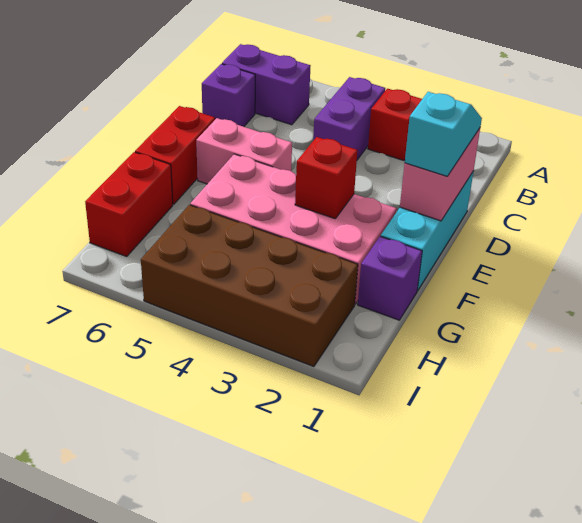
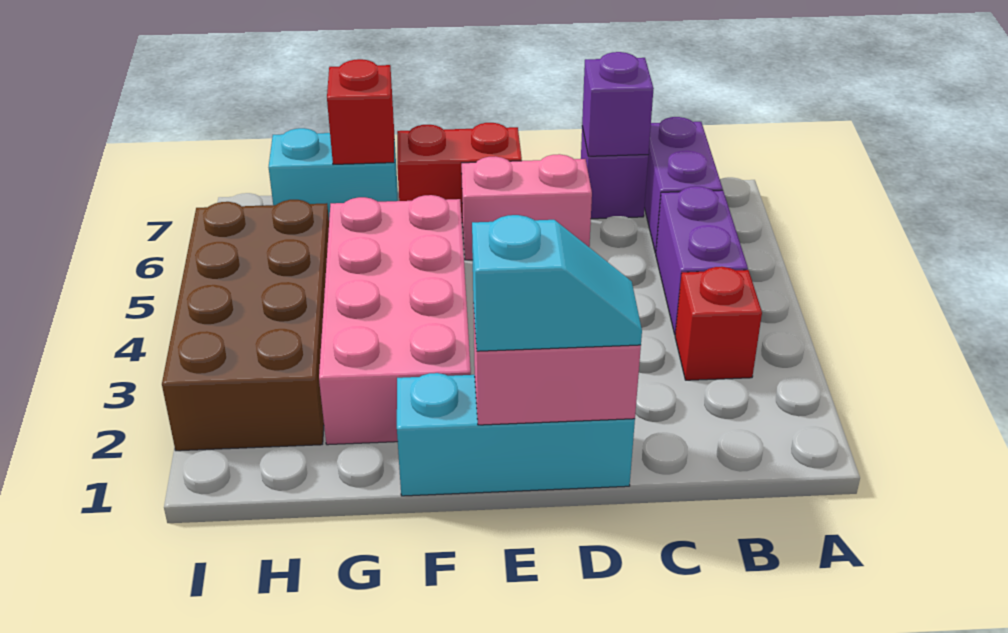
purple 1x2 brick [313,77,385,160] -> purple 1x2 brick turned to [656,186,748,334]
pink 1x2 brick [196,118,292,184] -> pink 1x2 brick turned to [461,154,592,260]
red 1x1 brick [295,137,357,219] -> red 1x1 brick moved to [327,59,394,164]
purple 1x1 brick [358,236,422,320] -> purple 1x1 brick moved to [582,52,654,156]
red 1x2 brick [85,152,173,256] -> cyan 1x2 brick [269,128,398,217]

